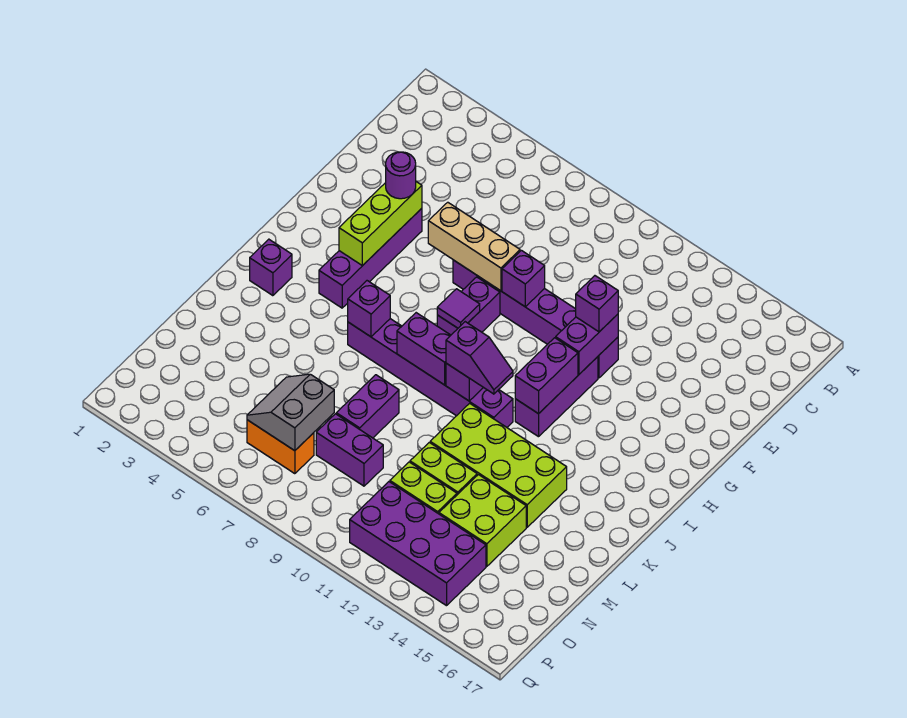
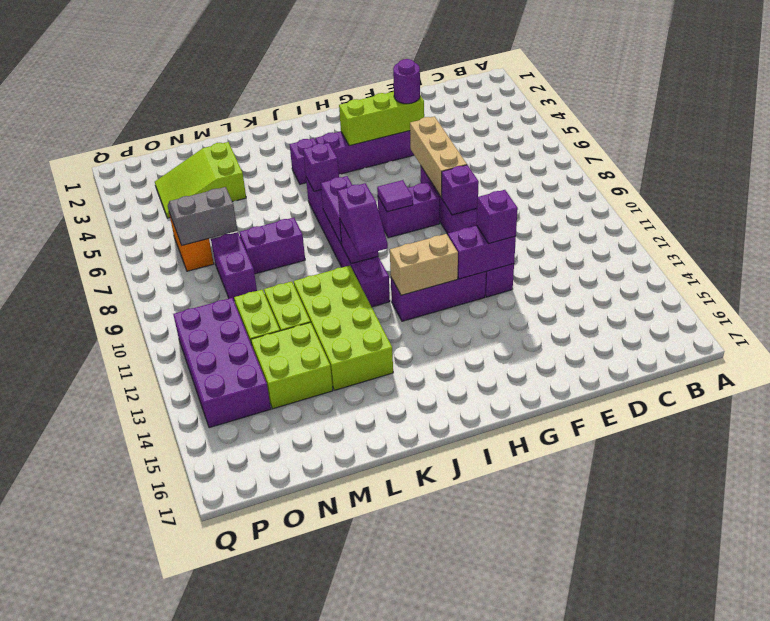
purple 1x2 brick [515,338,578,414] -> tan 1x2 brick [390,234,458,295]
purple 1x1 brick [250,239,292,296] -> purple 1x1 brick moved to [289,138,317,184]
none -> lime 2x3 slope [155,142,246,218]

